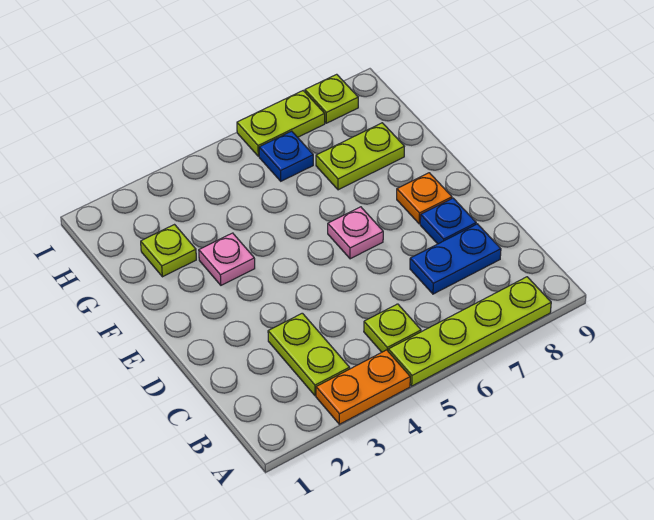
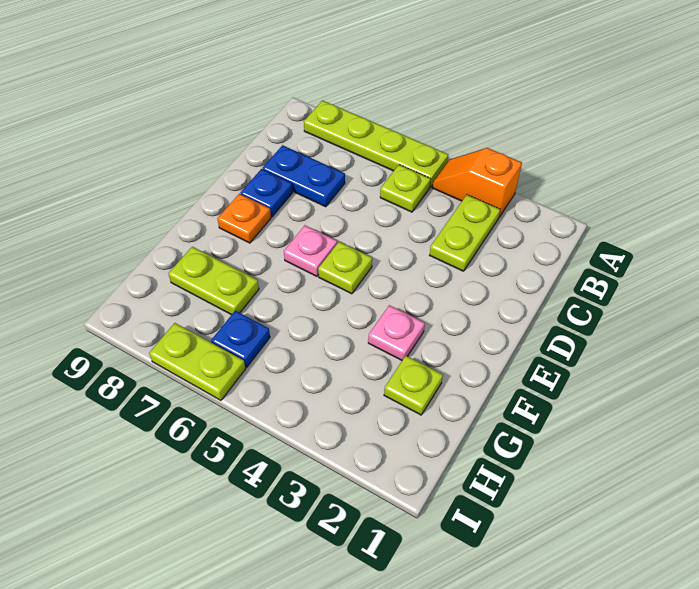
orange 1x2 plate [316,350,410,424] -> orange 1x2 slope [432,148,522,217]
lime 1x1 plate [305,74,358,123] -> lime 1x1 plate moved to [318,242,372,294]

